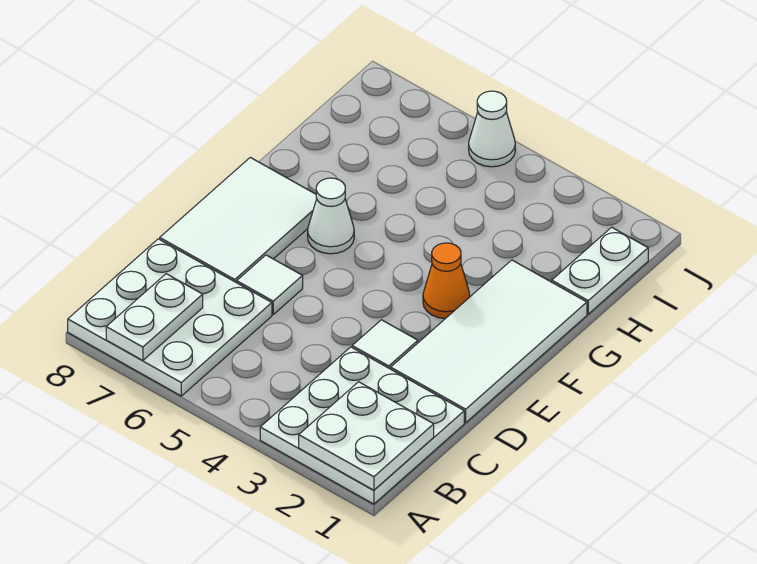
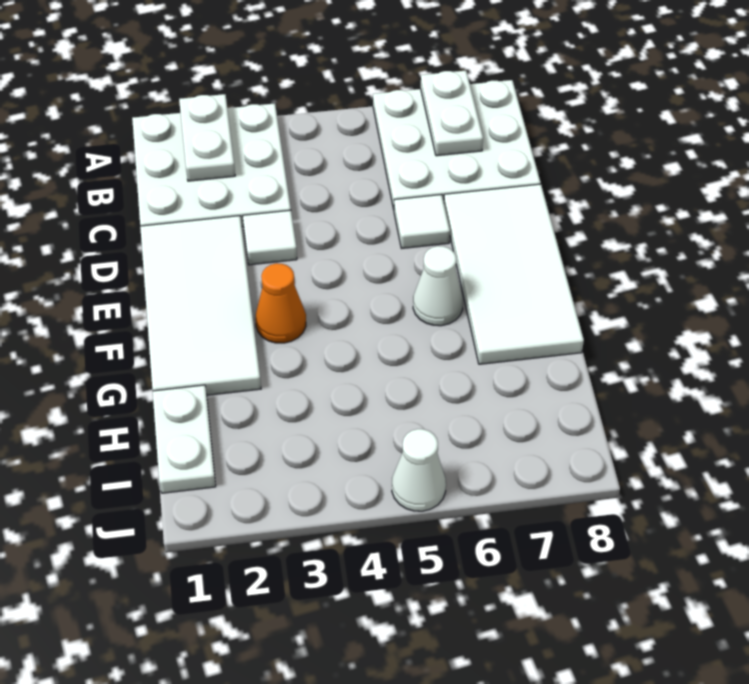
white 2x2 plate [299,382,434,490] -> white 1x2 plate [179,94,235,181]
white 2x3 tile [160,158,317,283] -> white 2x4 tile [444,184,584,364]

